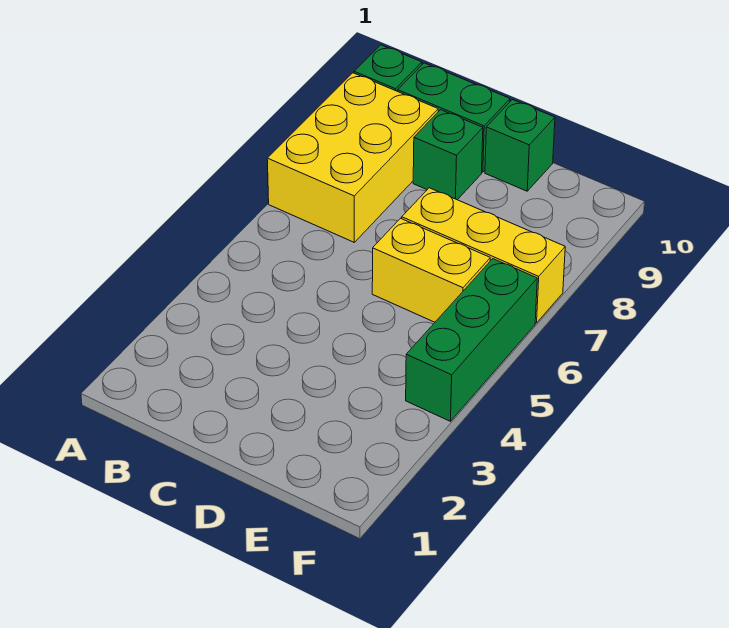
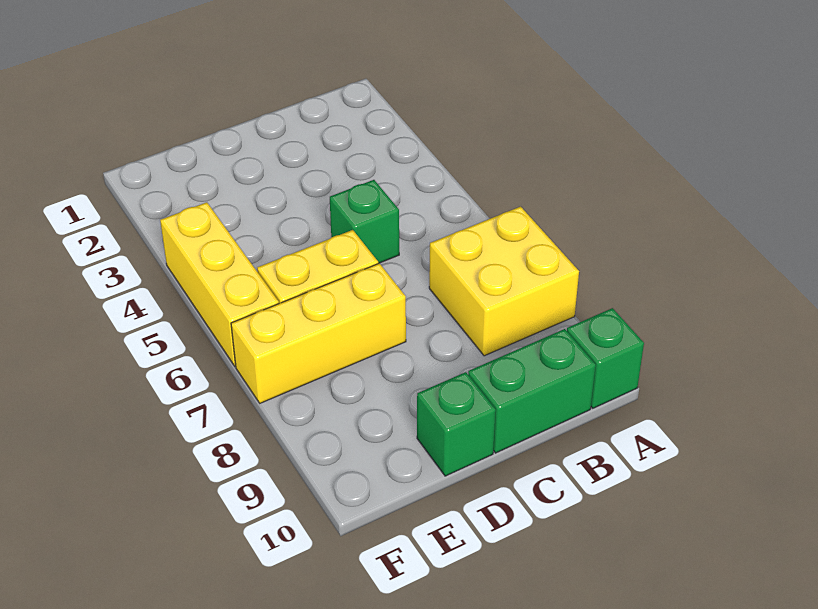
yellow 2x3 brick [267,73,438,242] -> yellow 2x2 brick [429,207,579,356]
green 1x1 brick [413,110,483,200] -> green 1x1 brick moved to [330,180,399,263]
green 1x3 brick [406,259,537,421] -> yellow 1x3 brick [160,202,279,366]

